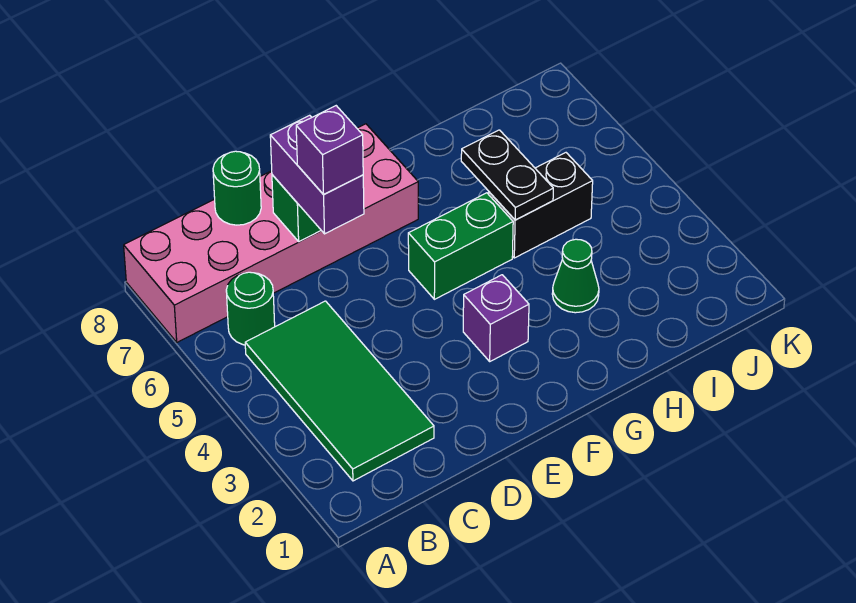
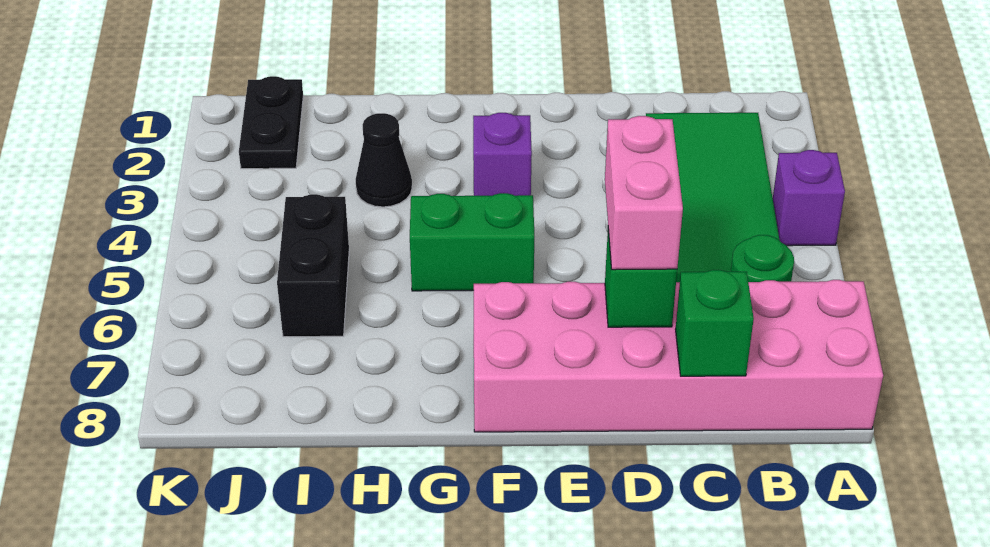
green 1x1 round brick [213,151,261,225] -> green 1x1 brick [676,270,754,376]
purple 1x2 brick [270,115,364,234] -> pink 1x2 brick [605,116,683,270]
purple 1x1 brick [296,106,363,194] -> purple 1x1 brick moved to [773,150,845,246]
green 1x1 cone [552,239,599,313] -> black 1x1 cone [356,113,412,207]
black 1x2 brick [489,153,593,258] -> black 1x2 brick turned to [277,194,349,337]
black 1x2 plate [461,130,553,220] -> black 1x2 plate moved to [239,76,303,169]

